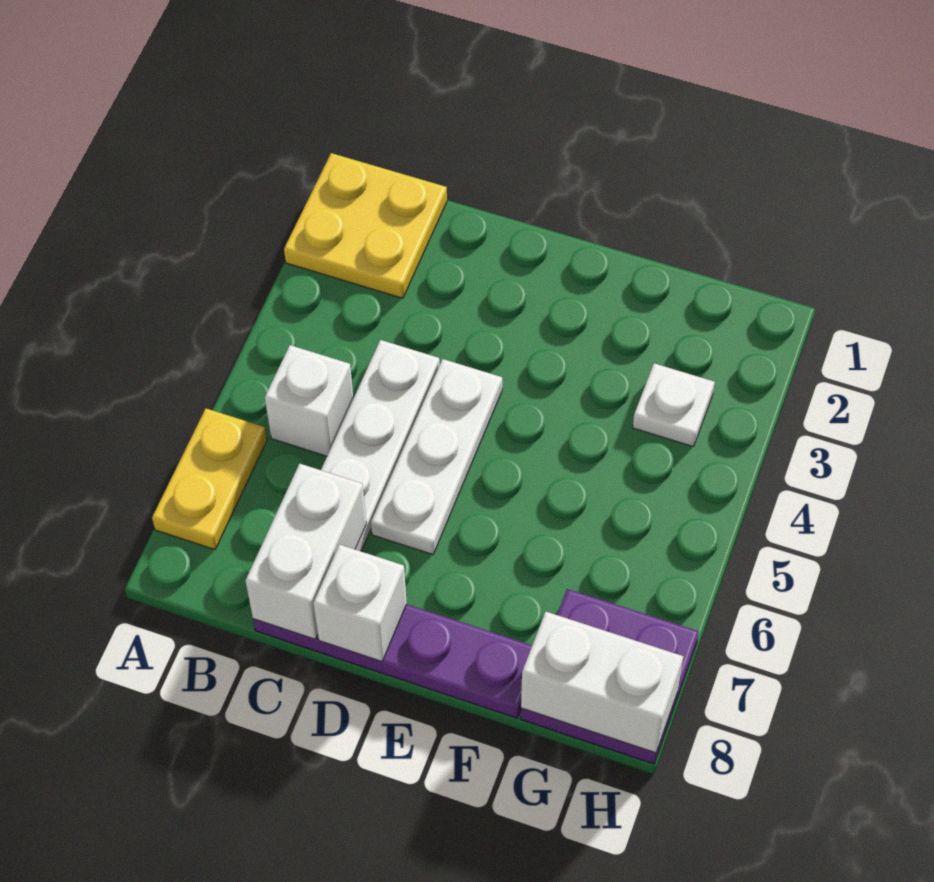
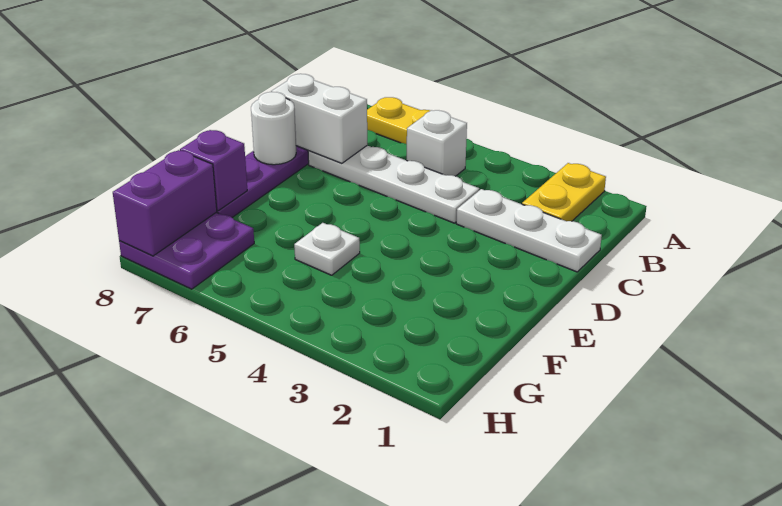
yellow 2x2 plate [284,153,447,298] -> yellow 1x2 plate [522,163,606,221]
white 1x3 plate [371,359,502,555] -> white 1x3 plate moved to [456,189,602,272]
white 1x1 brick [313,545,407,662] -> white 1x1 round brick [251,92,296,165]
none -> purple 1x1 brick [180,130,247,211]
white 1x1 plate [633,363,715,447] -> white 1x1 plate moved to [294,223,360,275]
white 1x2 brick [521,612,683,753] -> purple 1x2 brick [113,150,217,256]

